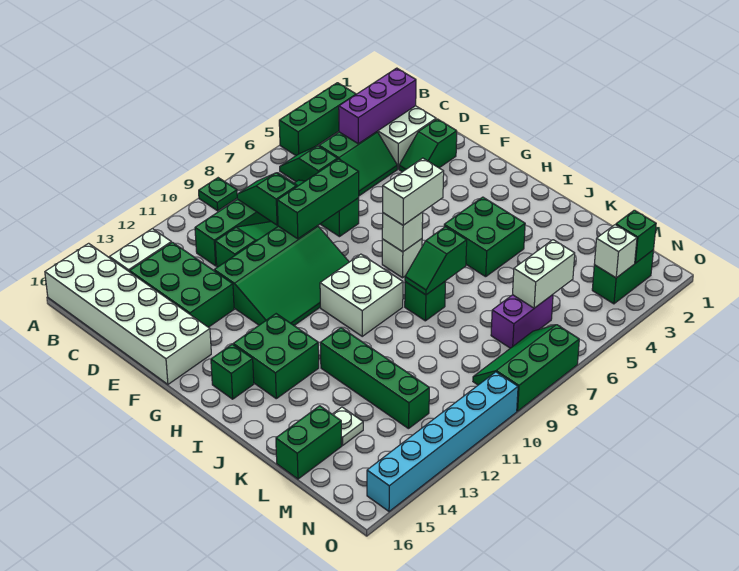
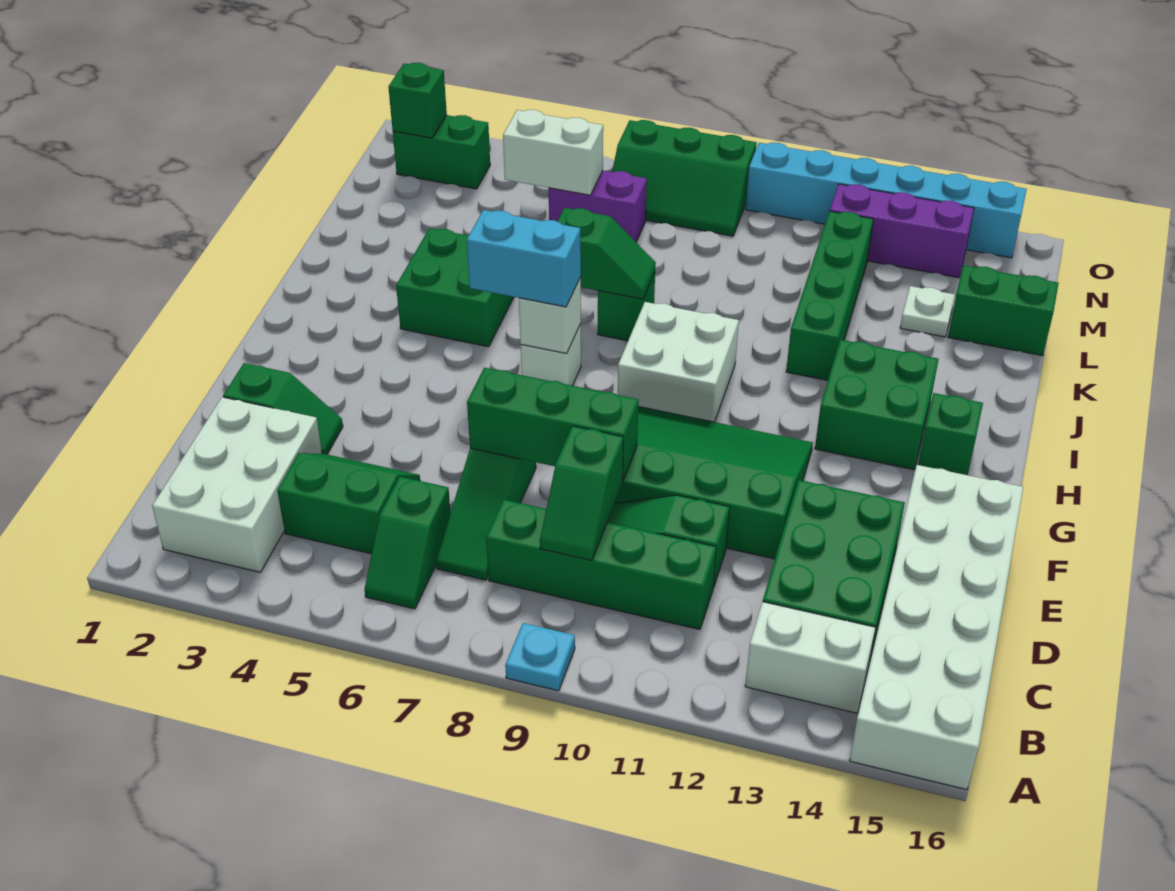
green 1x3 brick [279,83,356,155] -> none
green 1x1 plate [199,178,237,211] -> cyan 1x1 plate [505,623,575,691]
purple 1x3 brick [339,68,416,144] -> purple 1x3 brick moved to [830,184,974,278]
white 1x2 brick [383,158,444,225] -> cyan 1x2 brick [467,210,581,307]
white 1x1 brick [594,225,637,278] -> none

